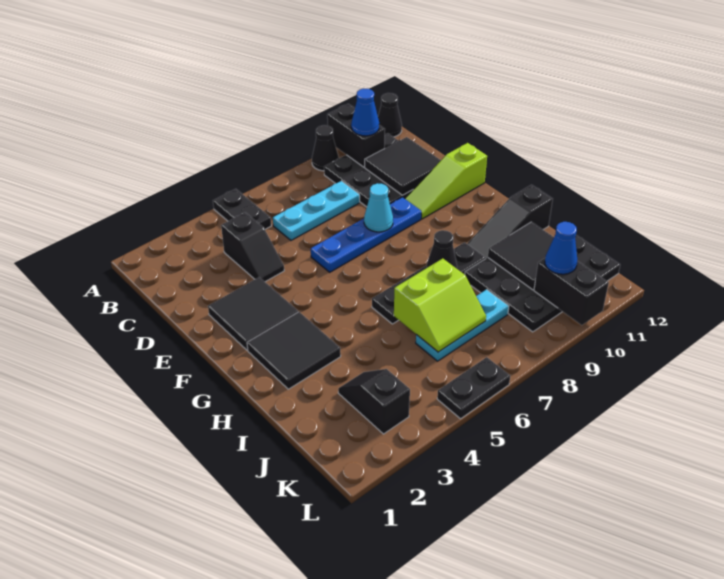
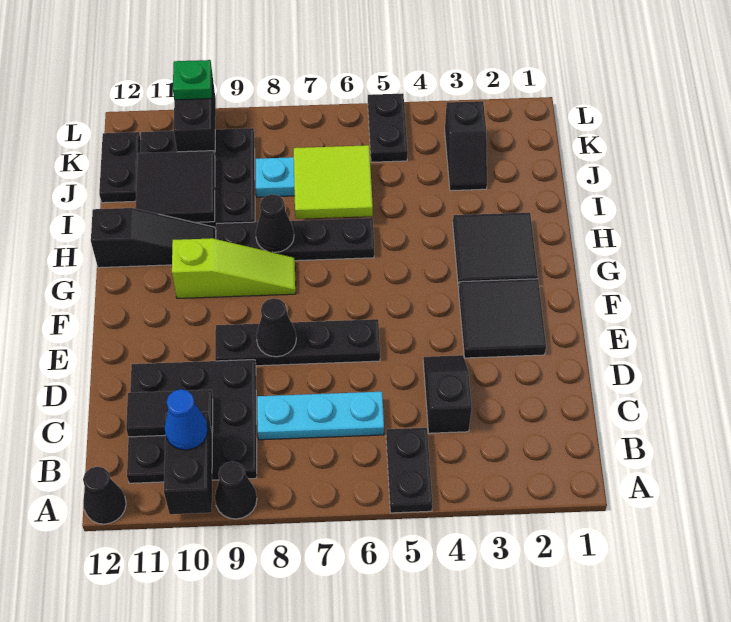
black 2x2 tile [365,137,441,195] -> black 1x2 tile [126,390,213,437]
blue 1x4 plate [311,197,421,272] -> black 1x4 plate [215,319,380,366]
cyan 1x1 cone [364,183,393,232] -> black 1x1 cone [256,298,296,357]
lime 1x3 slope [405,143,487,219] -> lime 1x3 slope moved to [172,238,296,298]
lime 2x2 slope [394,258,486,352] -> lime 2x2 tile [294,145,373,219]
blue 1x1 cone [545,222,577,274] -> none
black 1x2 plate [437,357,510,419] -> black 1x2 plate turned to [368,94,408,162]
none -> green 1x1 plate [173,60,212,100]

